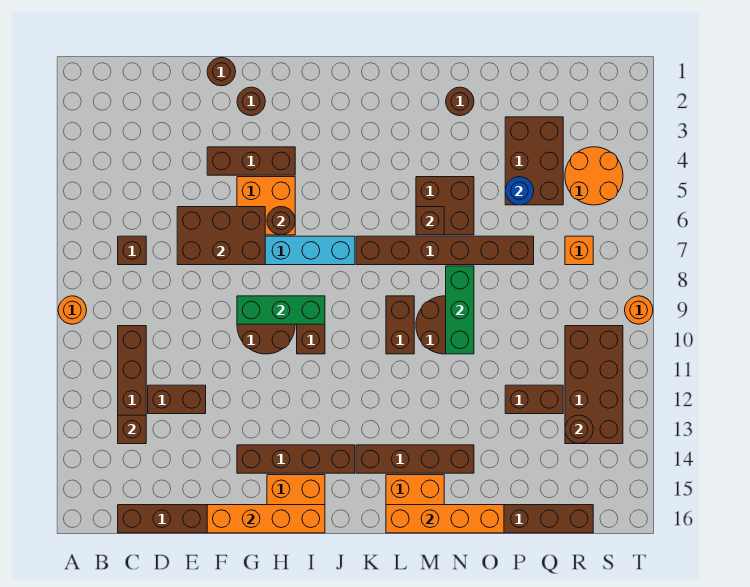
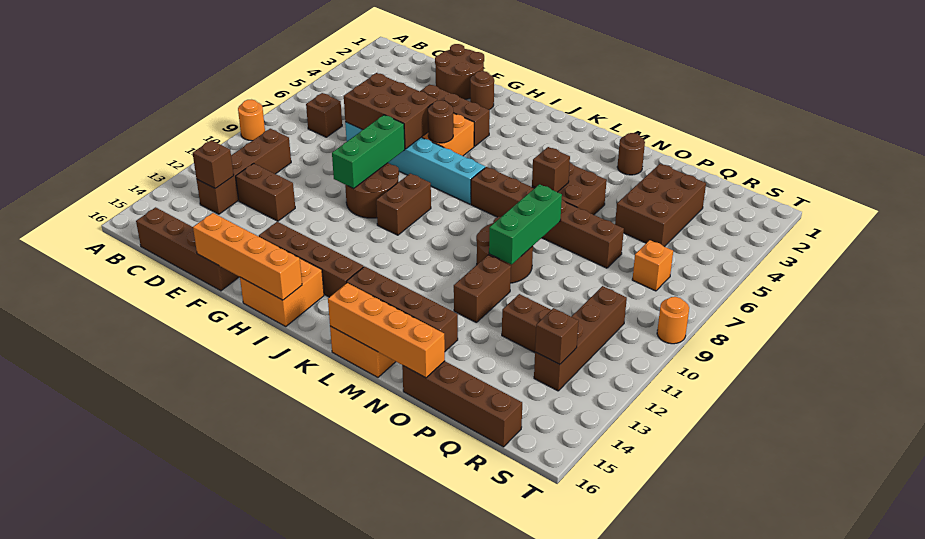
brown 1x1 round brick [207,58,236,86] -> brown 2x2 round brick [435,44,484,99]
green 1x3 brick [237,296,325,324] -> green 1x3 brick turned to [332,115,405,189]
brown 1x2 brick [386,296,414,354] -> brown 1x2 brick moved to [454,255,511,322]
blue 1x1 round brick [505,177,534,205] -> none
orange 2x2 round brick [565,147,623,205] -> none
brown 2x4 brick [565,326,623,444] -> brown 1x4 brick [534,286,627,391]
brown 1x1 round brick [565,415,593,444] -> brown 1x1 brick [535,308,579,364]

